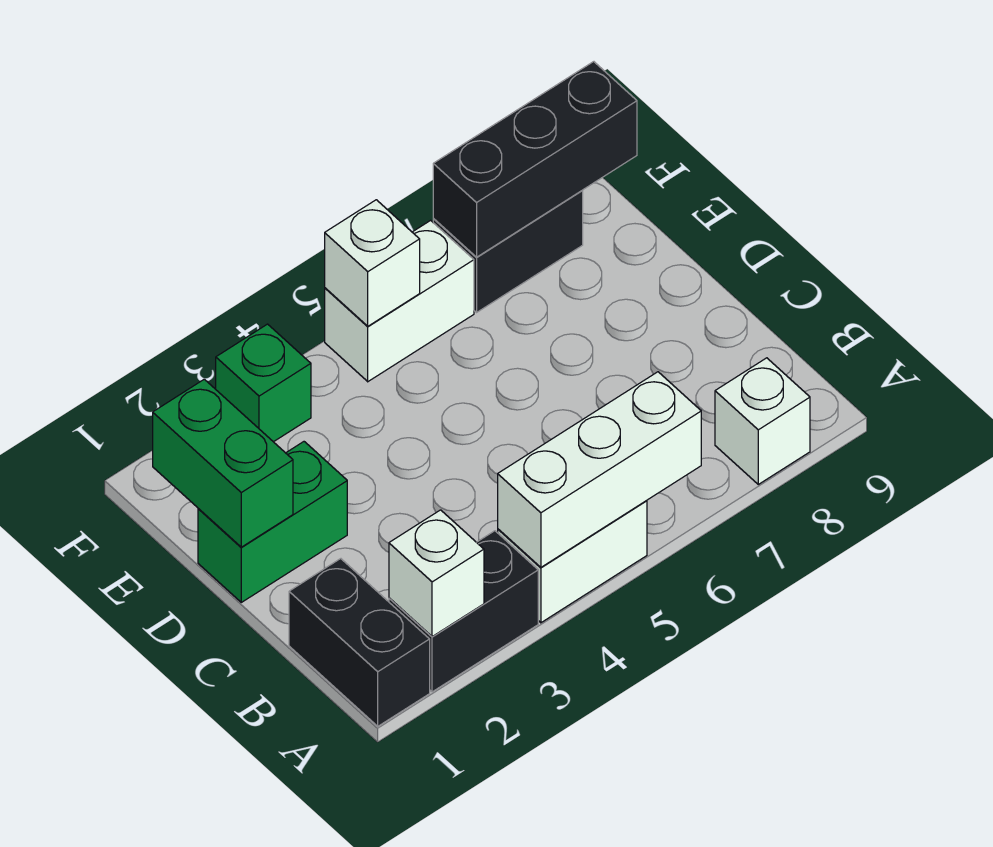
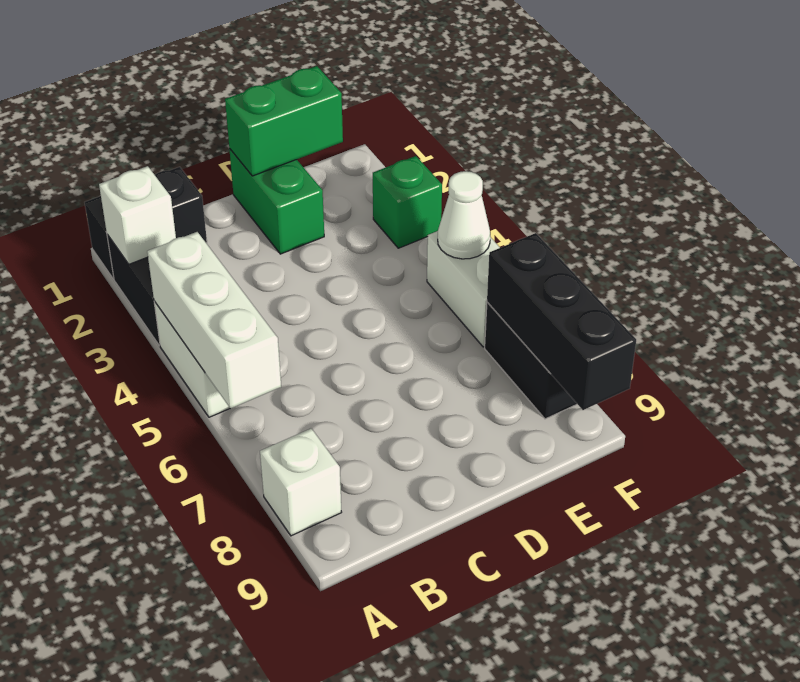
white 1x1 brick [325,200,420,326] -> white 1x1 cone [438,171,490,259]

